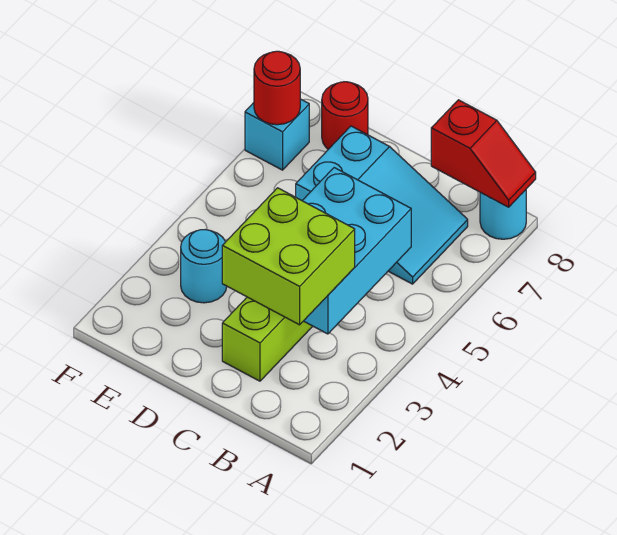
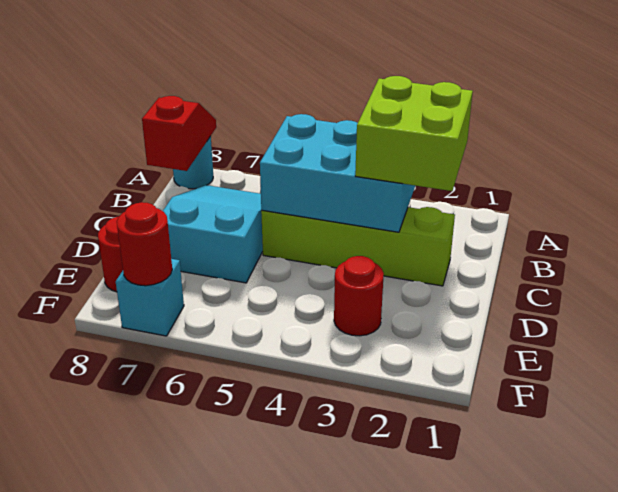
cyan 1x1 round brick [181,230,227,303] -> red 1x1 round brick [334,256,384,336]

